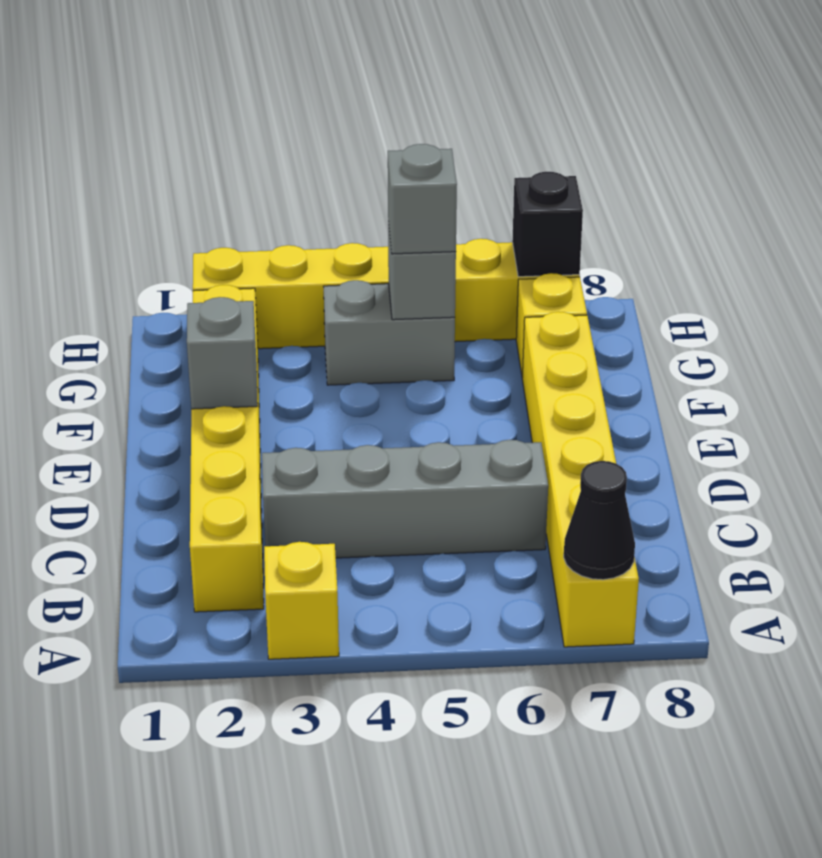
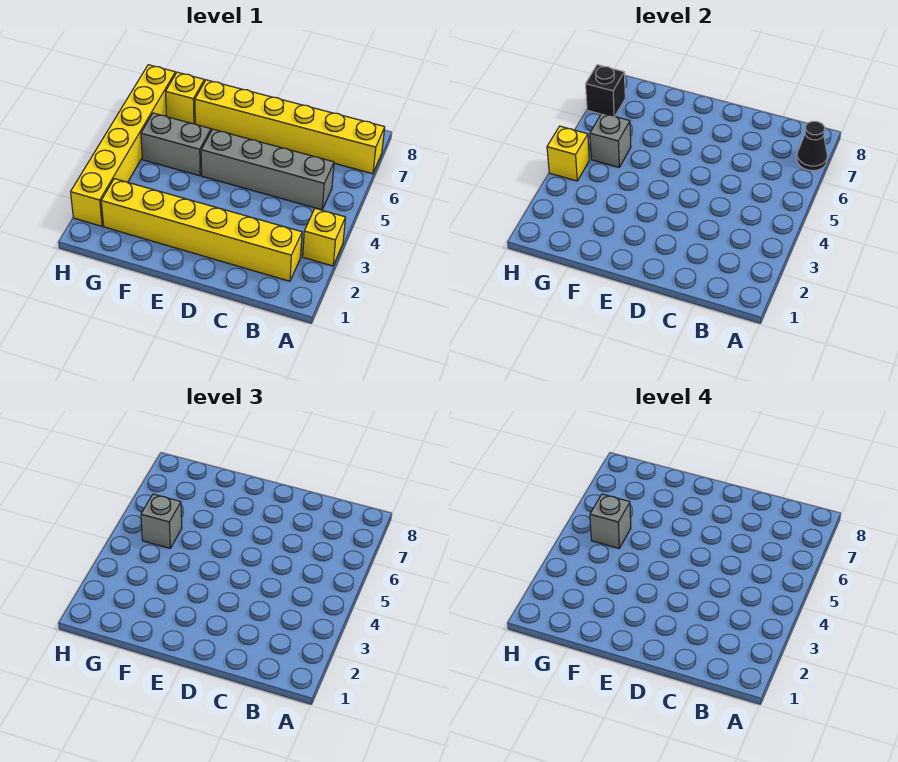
grey 1x4 brick [262,440,548,558] -> grey 1x4 brick turned to [201,129,334,210]
grey 1x1 brick [187,297,258,409] -> grey 1x1 brick moved to [590,494,631,548]
grey 1x2 brick [324,280,455,385] -> grey 1x2 brick turned to [141,113,211,176]
none -> yellow 1x1 brick [547,126,589,181]

